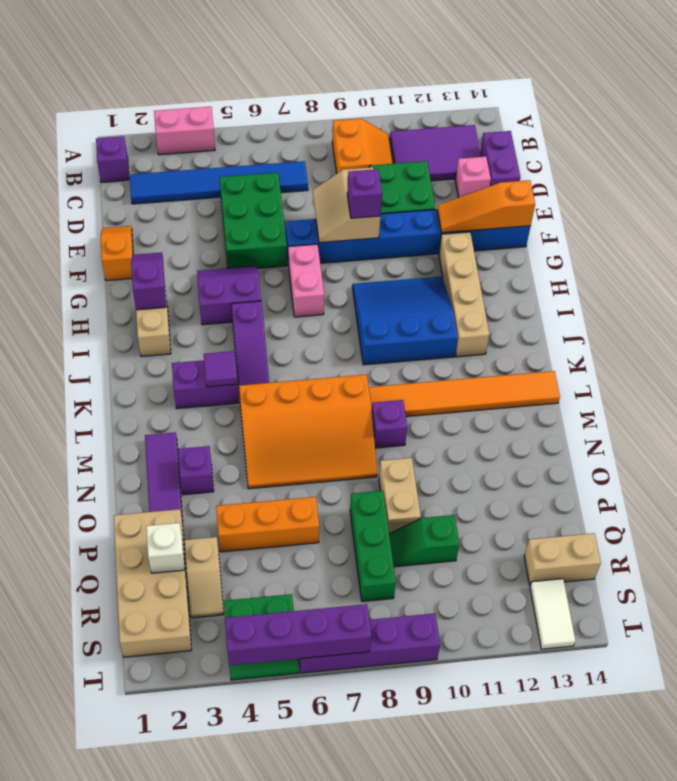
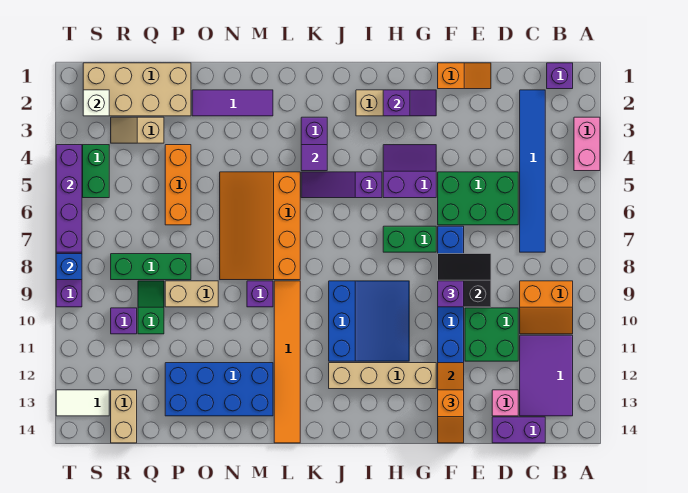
tan 2x2 slope [313,167,380,243] -> black 2x2 slope [438,254,491,307]
none -> orange 1x2 slope [438,390,464,443]
purple 2x2 slope [197,266,261,325] -> purple 2x2 slope turned to [383,145,436,198]
pink 1x2 brick [288,244,324,317] -> green 1x2 brick [383,226,436,252]
none -> blue 2x4 brick [165,363,273,416]
purple 1x1 brick [178,446,214,495] -> purple 1x1 brick moved to [111,308,137,334]
white 1x1 brick [146,523,185,573] -> white 1x1 brick moved to [83,90,109,116]
none -> blue 1x1 brick [56,254,82,280]

